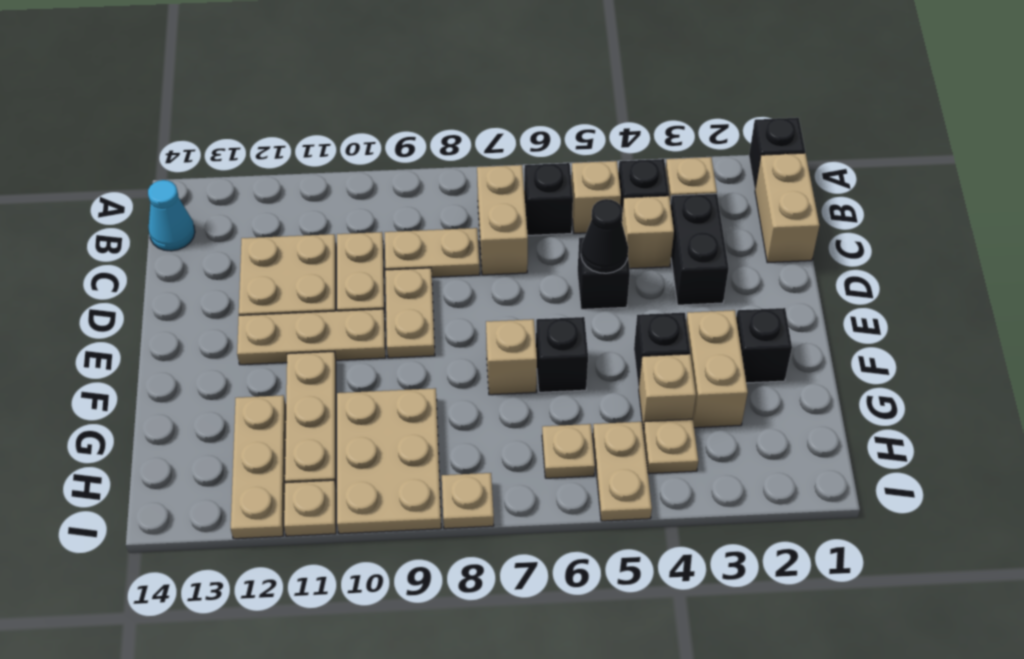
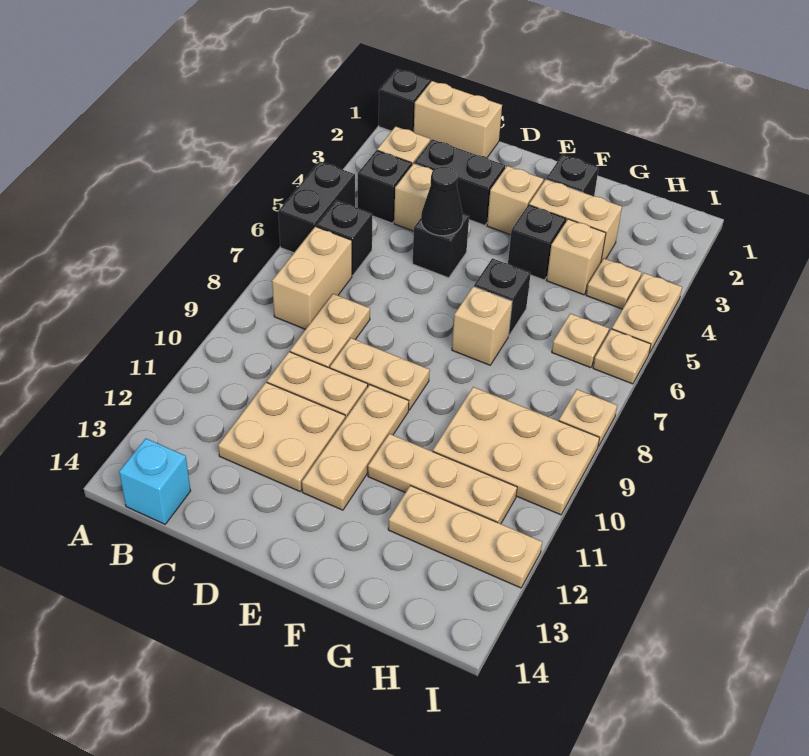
none -> black 1x2 brick [278,161,355,253]
tan 1x1 brick [571,161,621,233] -> tan 1x1 brick moved to [487,166,544,235]
tan 1x2 brick [477,165,528,275] -> tan 1x2 brick turned to [272,227,352,329]
cyan 1x1 cone [148,180,195,251] -> cyan 1x1 brick [119,439,191,524]
tan 1x2 plate [593,422,652,521] -> tan 1x2 plate turned to [612,273,682,353]
tan 1x1 plate [284,480,336,536] -> tan 1x1 plate moved to [593,329,651,384]

